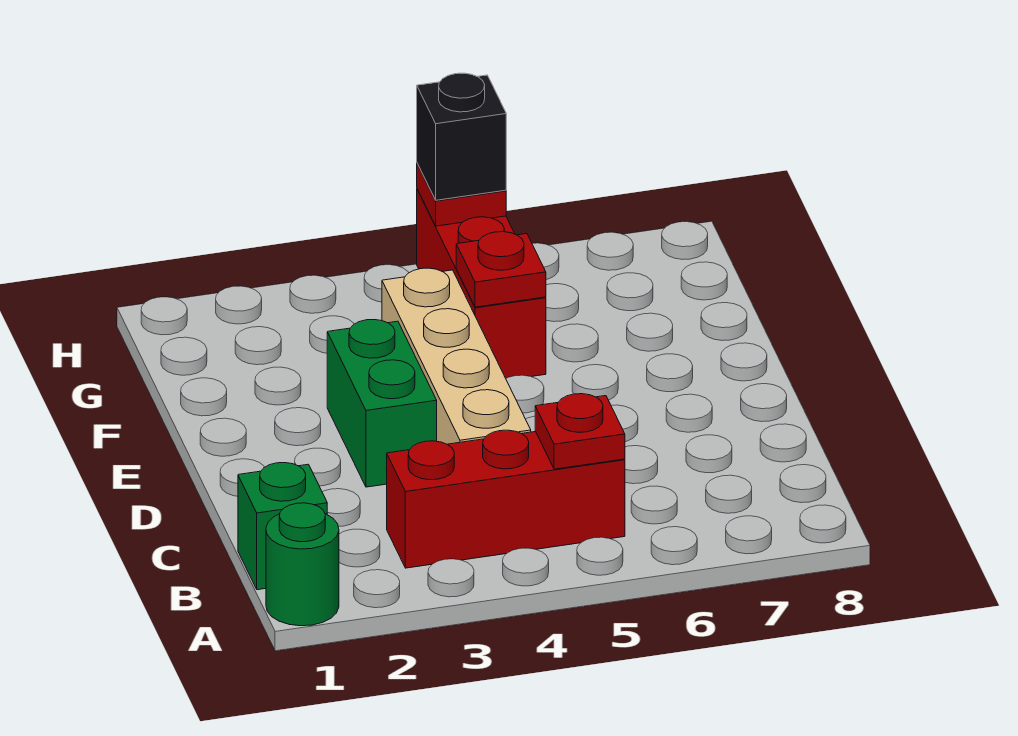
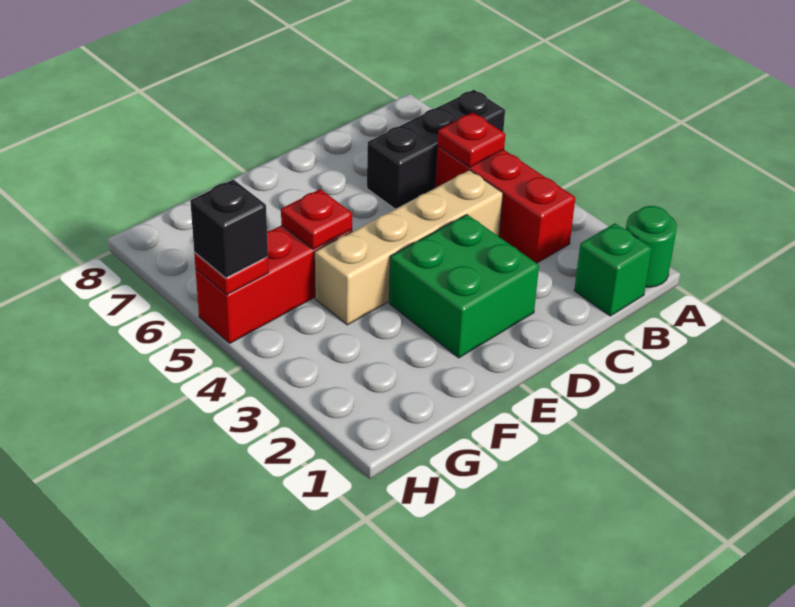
none -> black 1x3 brick [367,90,505,209]
green 1x2 brick [327,320,437,487] -> green 2x2 brick [389,215,539,358]

